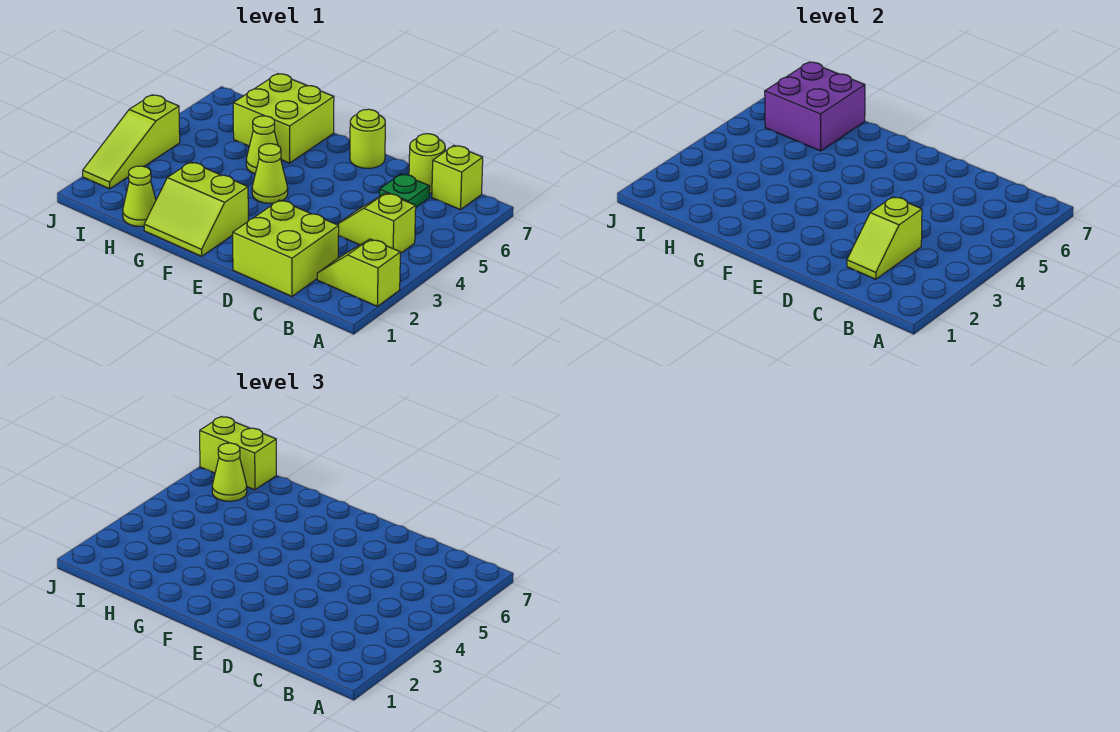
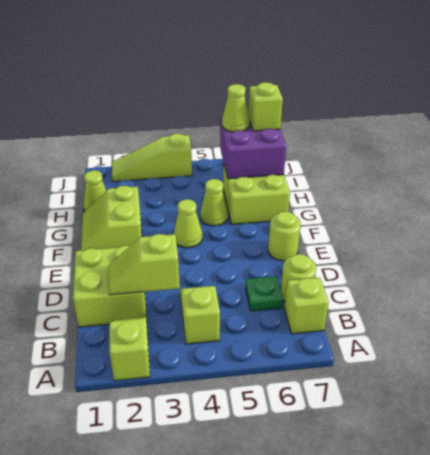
lime 1x2 brick [200,417,276,490] -> lime 1x1 brick [249,82,283,131]

